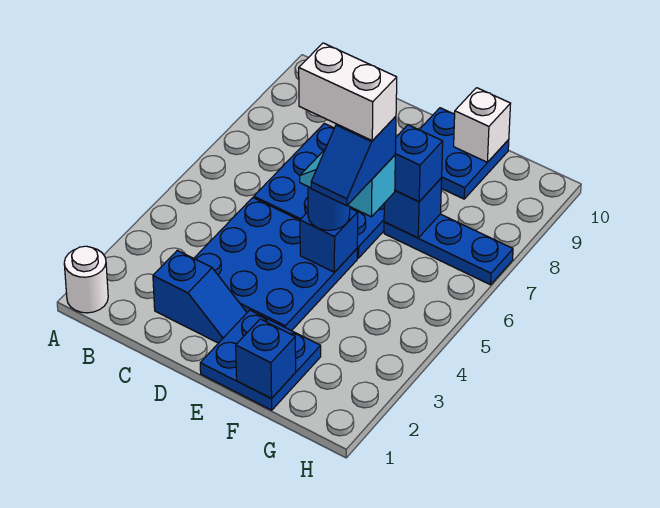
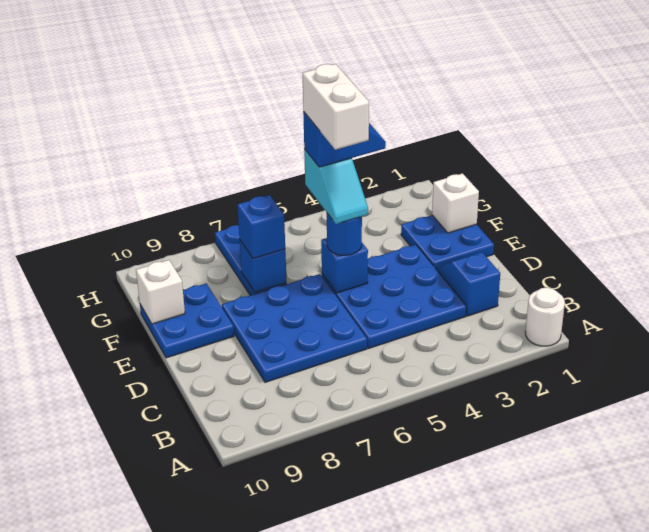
blue 1x1 brick [236,319,296,399] -> white 1x1 brick [432,173,479,233]

